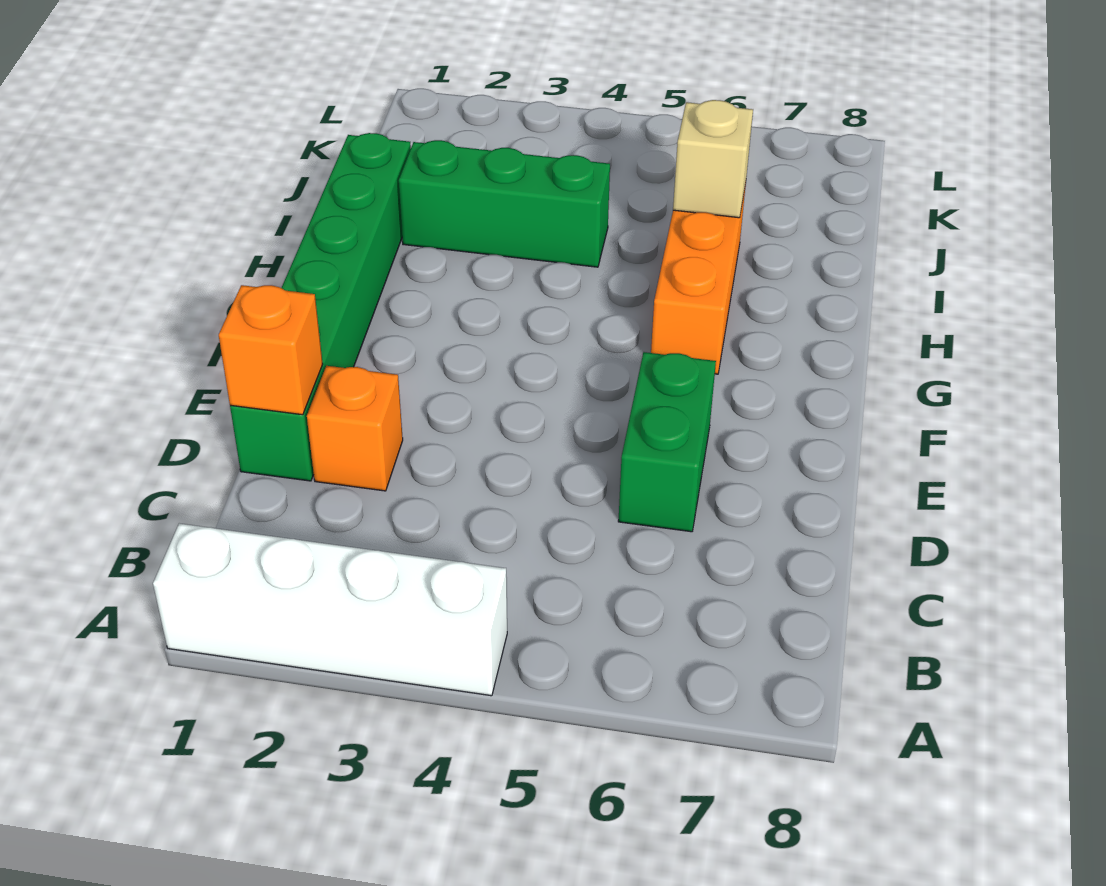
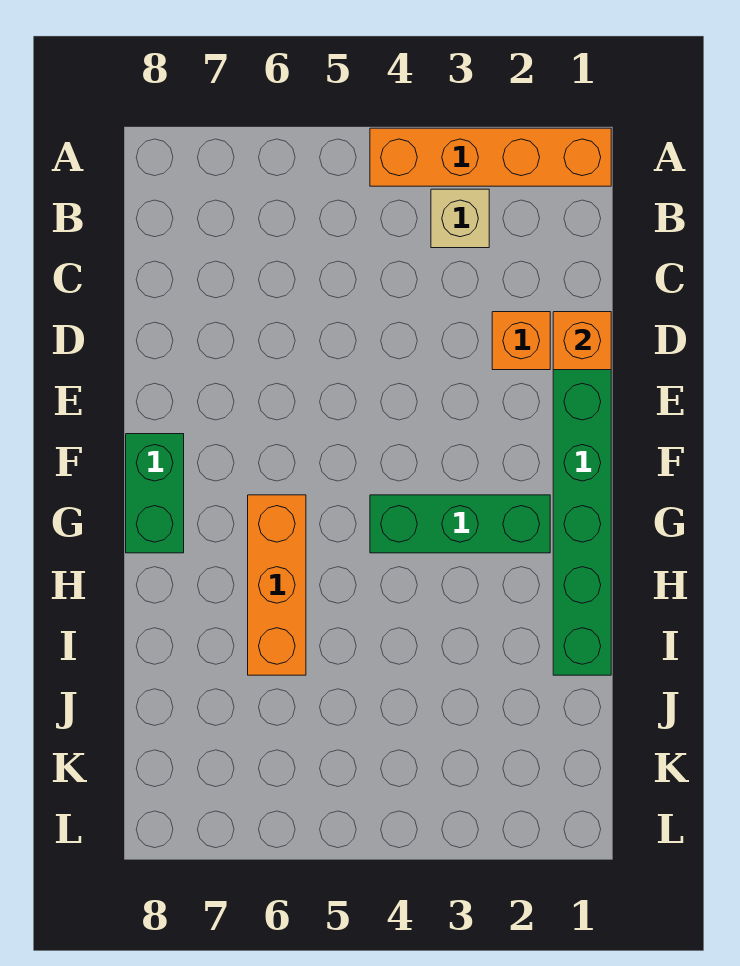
white 1x4 brick [153,523,507,696] -> orange 1x4 brick [370,128,611,186]
green 1x2 brick [618,352,716,532] -> green 1x2 brick moved to [126,434,184,553]
green 1x3 brick [399,140,610,267] -> green 1x3 brick moved to [370,495,550,553]
tan 1x1 brick [673,100,753,218] -> tan 1x1 brick moved to [431,189,489,248]

